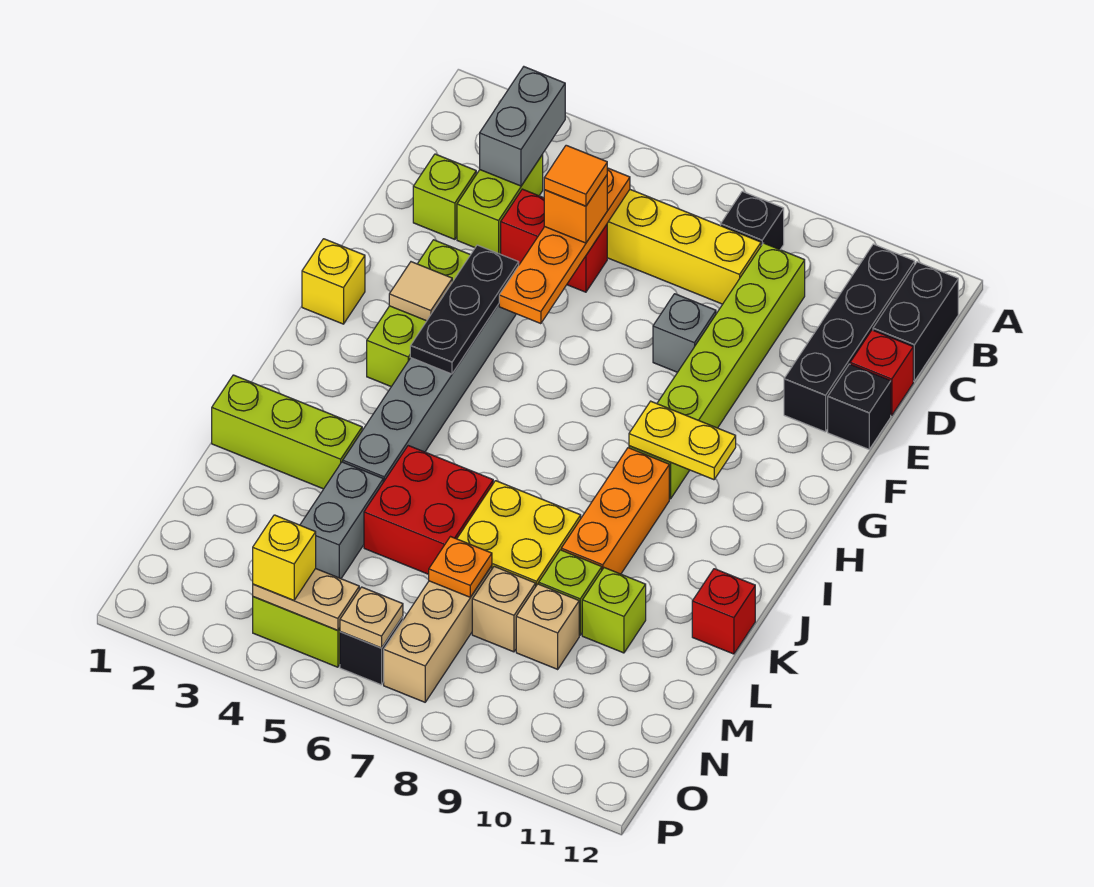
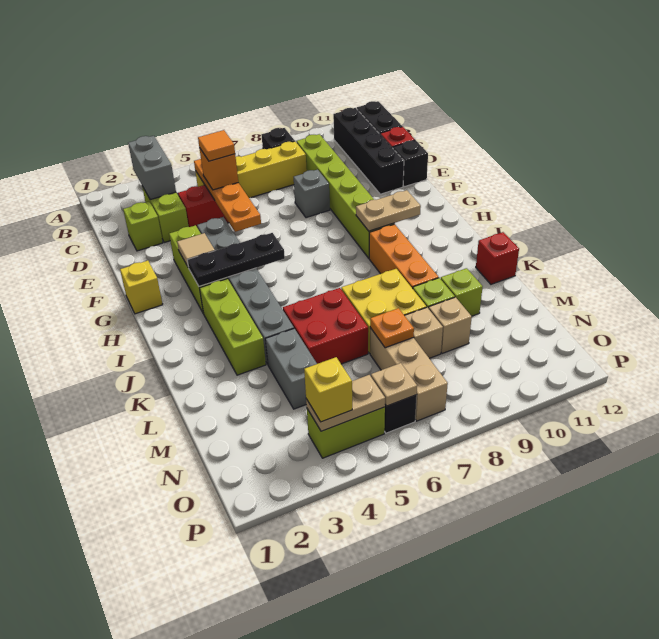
black 1x3 plate [410,245,519,374] -> black 1x3 plate turned to [187,233,285,286]
yellow 1x2 plate [629,401,736,480] -> tan 1x2 plate [356,190,421,231]
lime 1x3 brick [212,375,362,489] -> lime 1x3 brick turned to [200,279,266,375]

